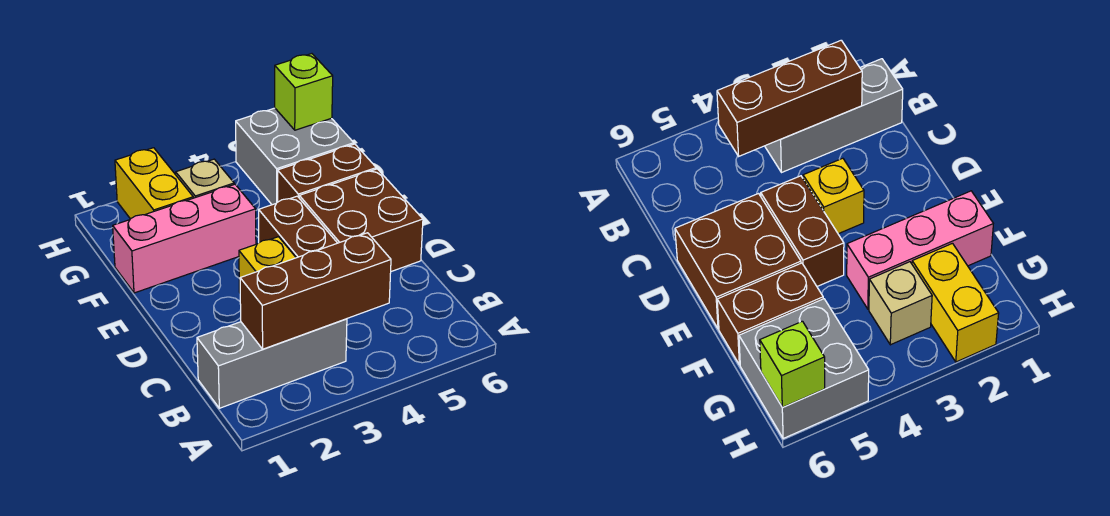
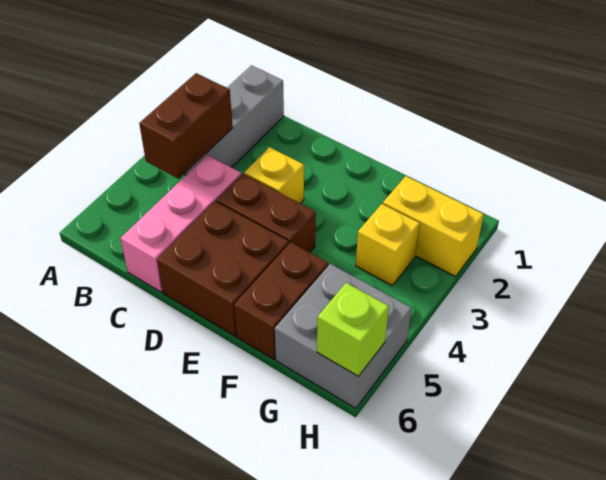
brown 1x3 brick [240,233,391,349] -> brown 1x2 brick [139,73,233,179]
pink 1x3 brick [113,184,256,293] -> pink 1x3 brick moved to [120,155,241,292]
tan 1x1 brick [176,159,234,198] -> yellow 1x1 brick [356,204,420,286]

